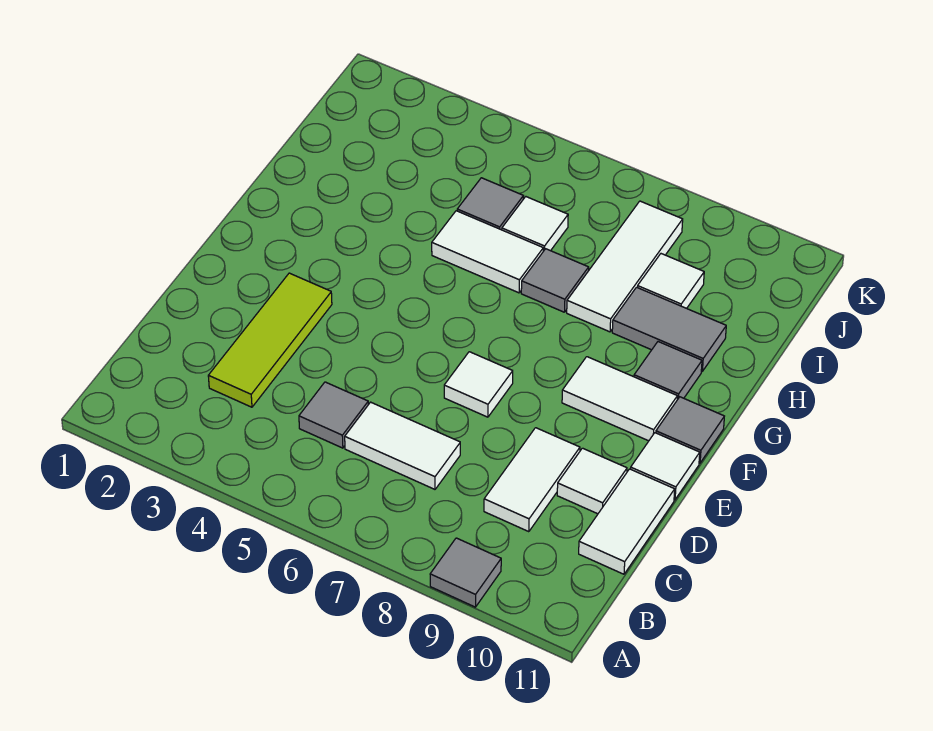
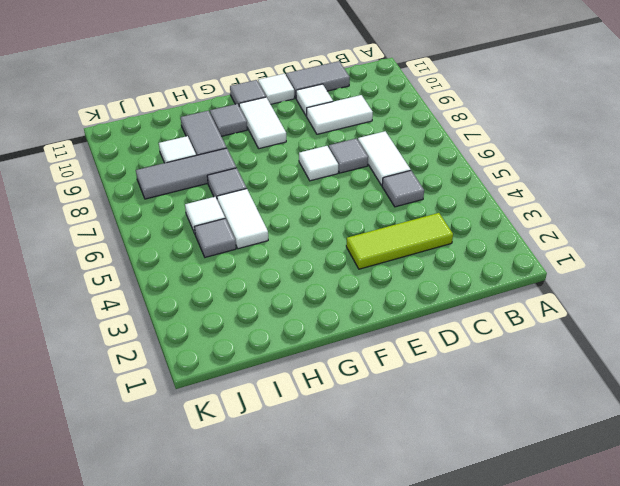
grey 1x1 tile [430,538,501,607] -> grey 1x1 tile moved to [329,138,368,173]
white 1x2 tile [579,469,675,574] -> grey 1x2 tile [286,61,350,98]
white 1x3 tile [567,201,683,332] -> grey 1x3 tile [136,148,236,199]

